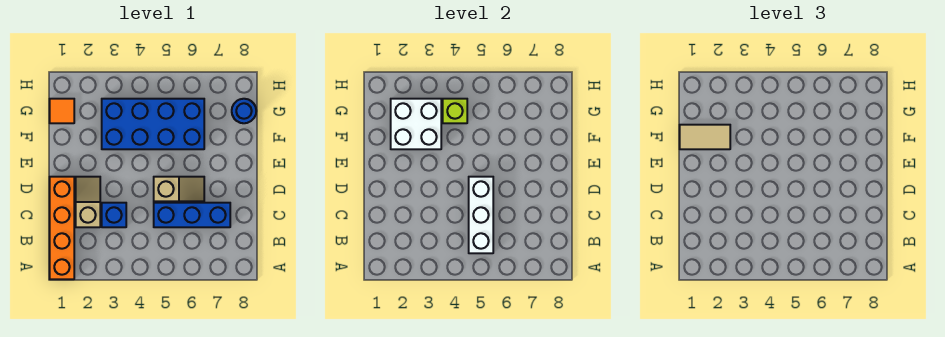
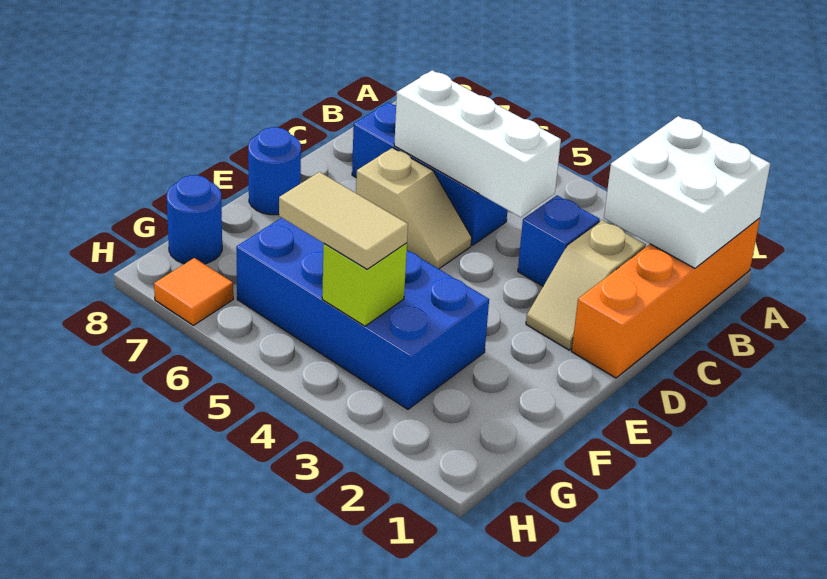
white 1x3 brick [469,177,493,253] -> white 1x3 brick turned to [394,70,561,217]
tan 1x2 slope [154,177,204,201] -> tan 1x2 slope turned to [356,148,472,269]
none -> blue 1x1 round brick [248,127,301,215]
tan 1x2 tile [680,125,730,149] -> tan 1x2 tile moved to [279,172,408,269]
white 2x2 brick [391,99,441,149] -> white 2x2 brick moved to [604,116,770,268]
orange 1x1 tile [50,99,74,123] -> orange 1x1 tile moved to [154,258,233,325]

